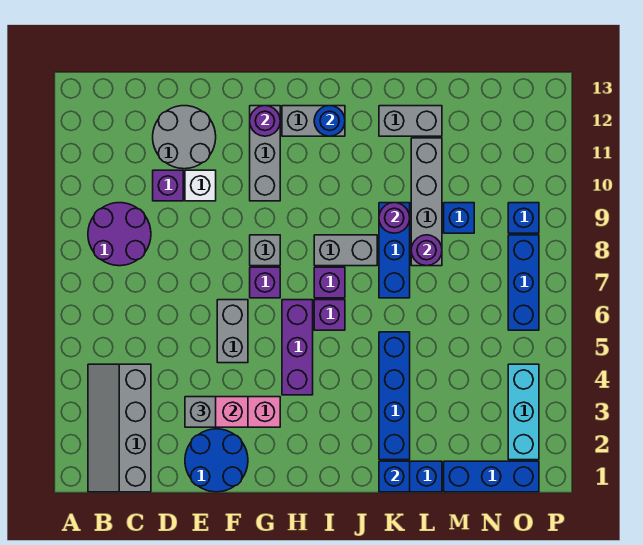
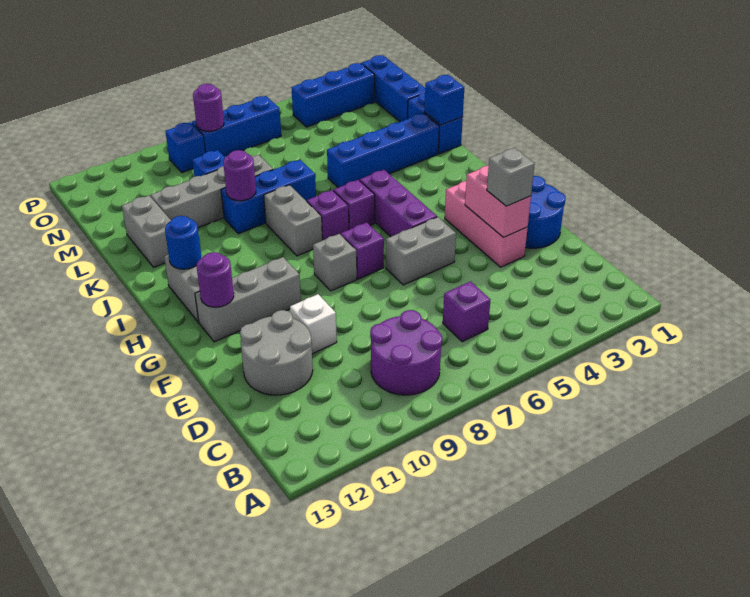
grey 2x4 slope [88,364,151,492] -> none
purple 1x1 brick [153,170,183,201] -> purple 1x1 brick moved to [443,281,490,342]
purple 1x3 brick [282,300,313,395] -> purple 1x3 brick turned to [360,170,437,237]
purple 1x1 round brick [411,235,442,266] -> purple 1x1 round brick moved to [193,84,224,131]
cyan 1x3 brick [508,364,539,460] -> blue 1x3 brick [291,63,375,127]

